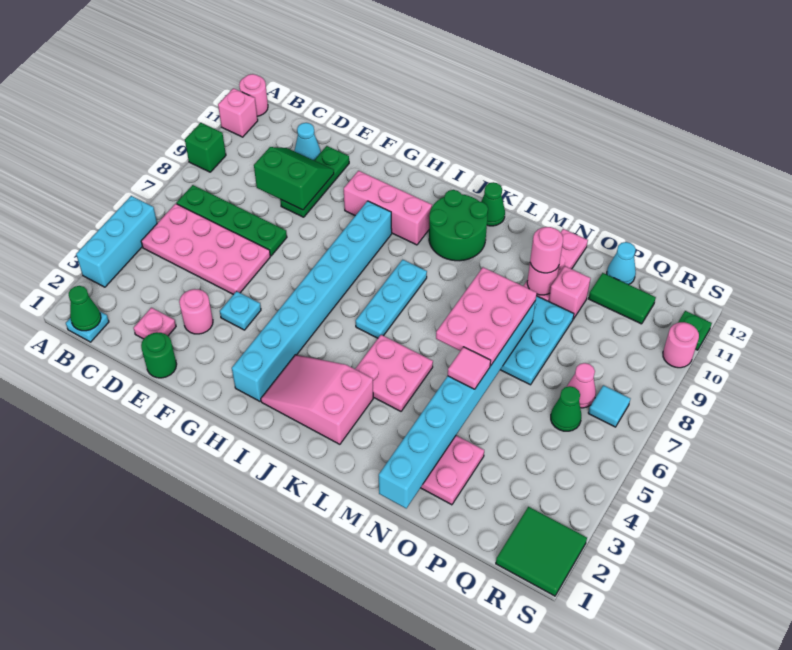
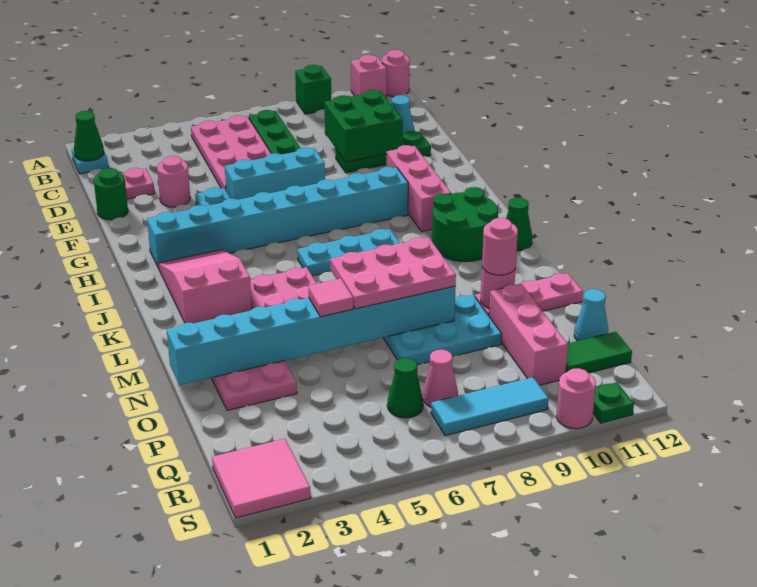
cyan 1x3 brick [76,196,157,287] -> cyan 1x3 brick moved to [225,147,325,200]
green 2x2 slope [254,147,334,210] -> green 2x2 brick [325,90,403,162]
pink 1x1 brick [549,266,591,319] -> pink 1x3 brick [489,284,568,385]
green 1x2 tile [589,273,656,324] -> green 1x2 tile turned to [566,332,632,373]
green 2x2 tile [496,507,587,596] -> pink 2x2 tile [212,439,310,518]
cyan 1x1 tile [588,385,630,427] -> cyan 1x3 tile [431,377,549,436]

